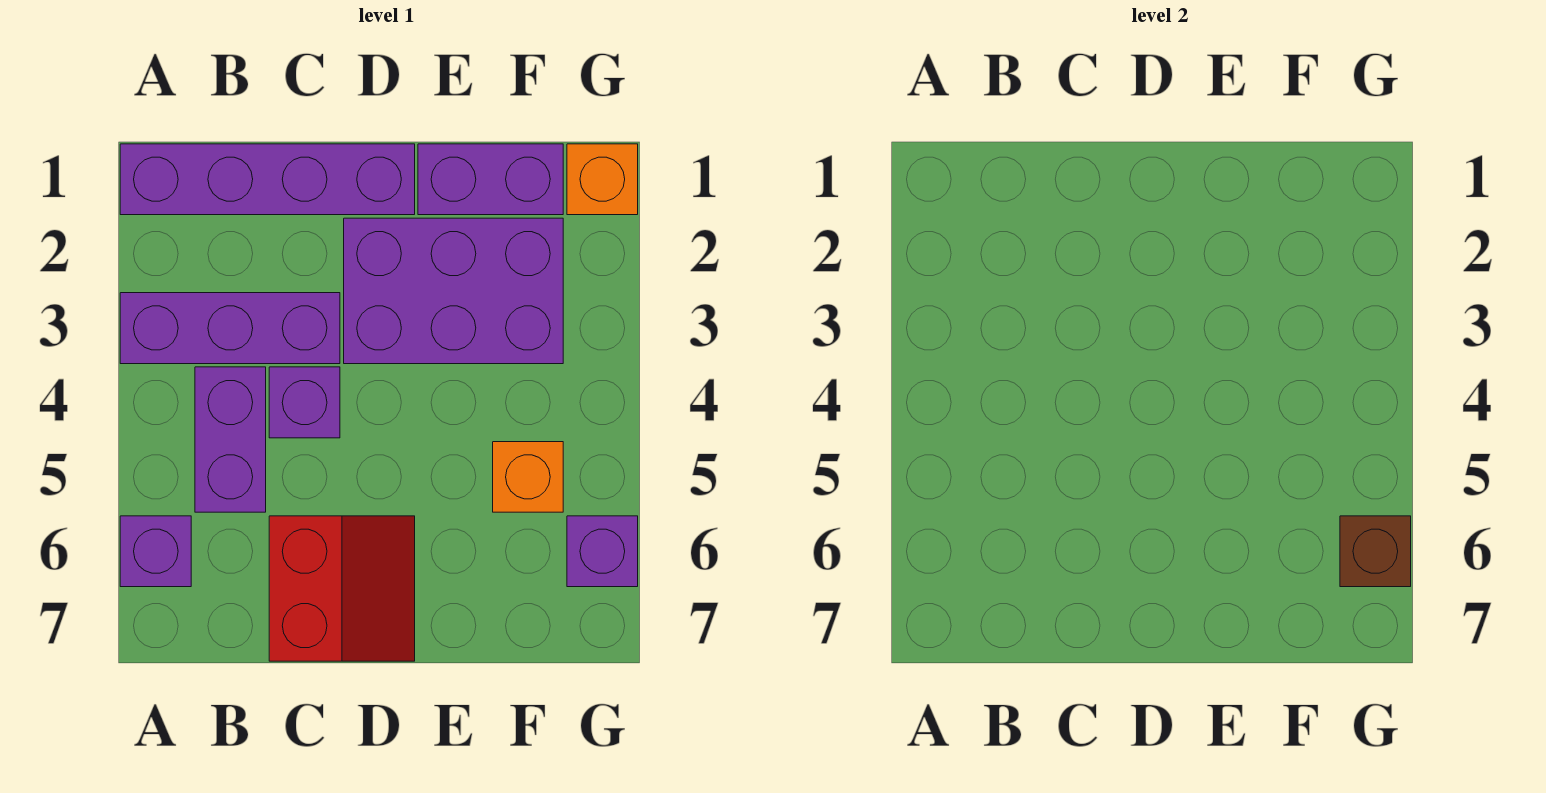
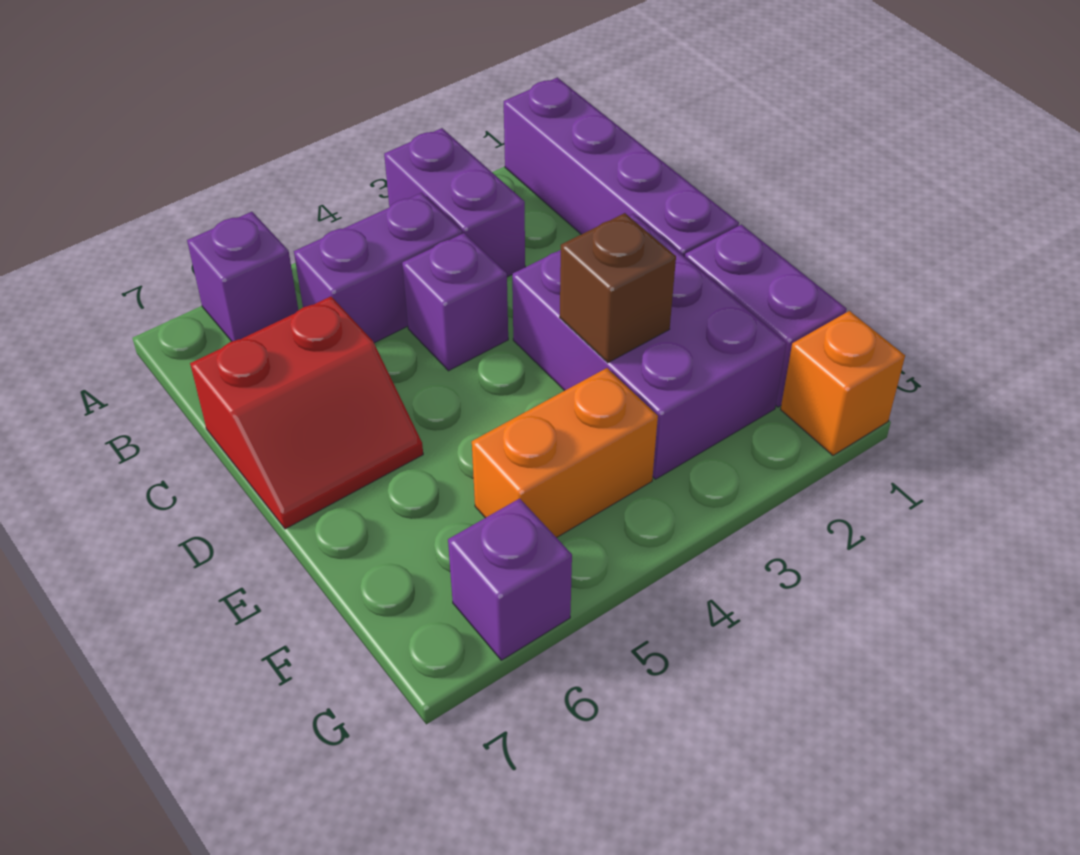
purple 1x3 brick [120,293,340,364] -> purple 1x2 brick [384,128,525,277]
orange 1x1 brick [493,442,563,512] -> orange 1x2 brick [472,368,658,538]
brown 1x1 brick [1340,516,1411,587] -> brown 1x1 brick moved to [560,213,676,363]

